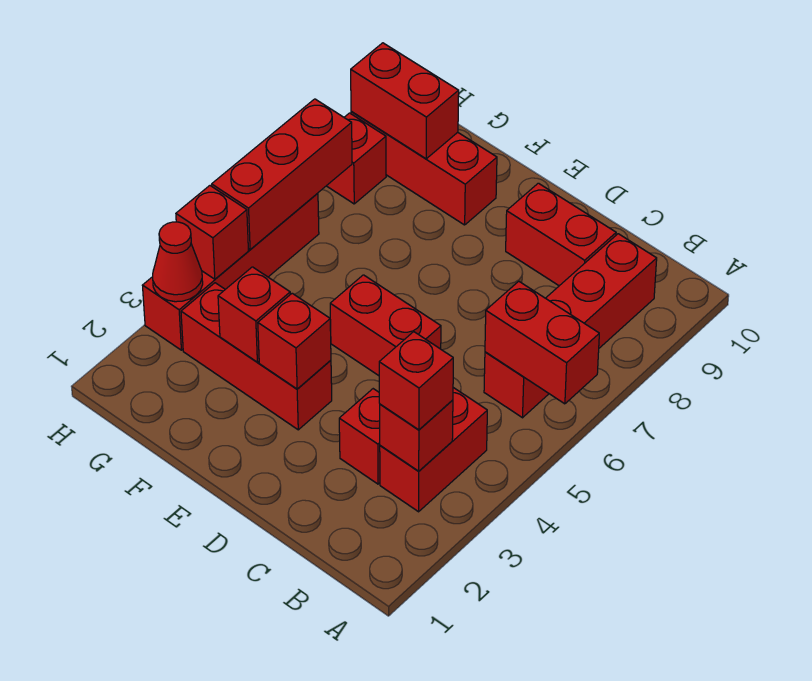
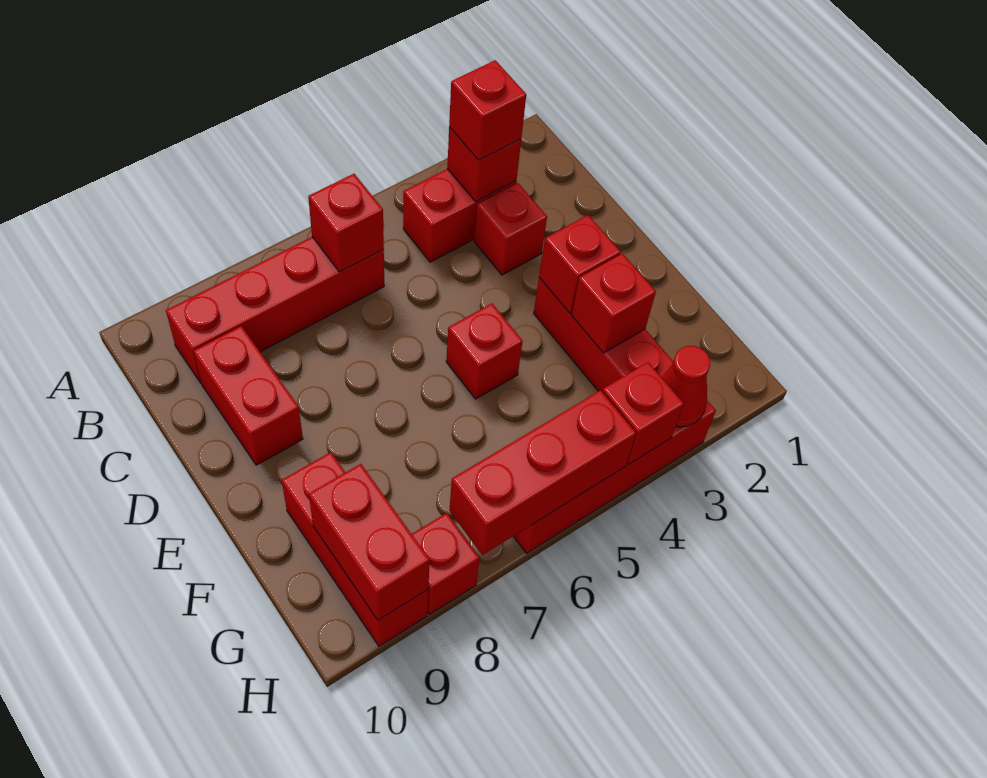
red 1x2 brick [485,281,599,404] -> red 1x1 brick [308,174,384,272]
red 1x2 brick [330,275,441,376] -> red 1x1 brick [446,303,523,399]

